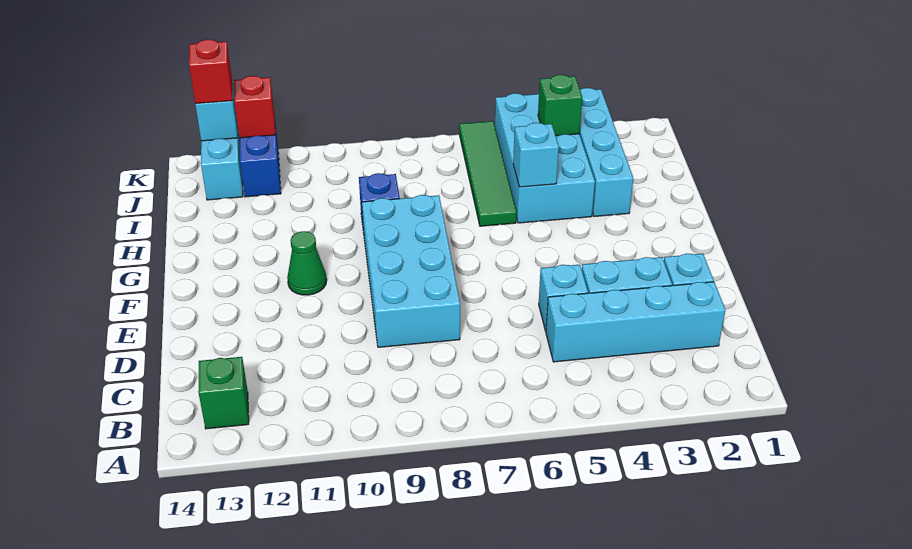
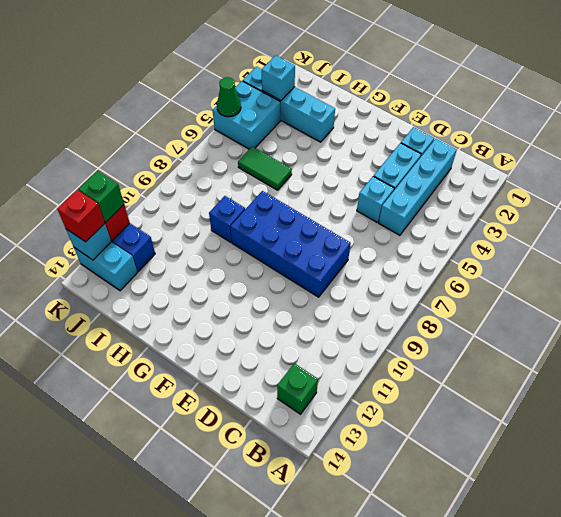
cyan 2x4 brick [362,195,460,347] -> blue 2x4 brick [230,191,351,297]
green 1x1 cone [287,231,327,295] -> green 1x1 cone moved to [217,77,241,117]
cyan 2x4 brick [495,93,595,223] -> cyan 2x2 brick [213,81,280,149]
cyan 1x1 brick [513,123,559,187] -> cyan 1x1 brick moved to [262,55,295,101]
green 1x4 tile [459,121,517,226] -> green 1x2 tile [238,146,292,190]
green 1x1 brick [538,75,582,136] -> green 1x1 brick moved to [78,171,124,222]

